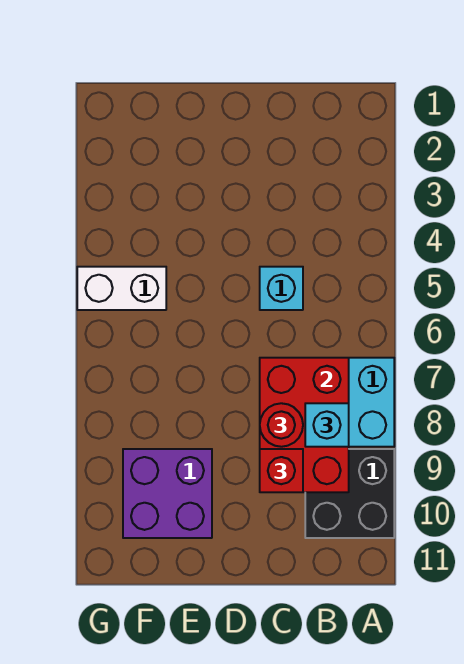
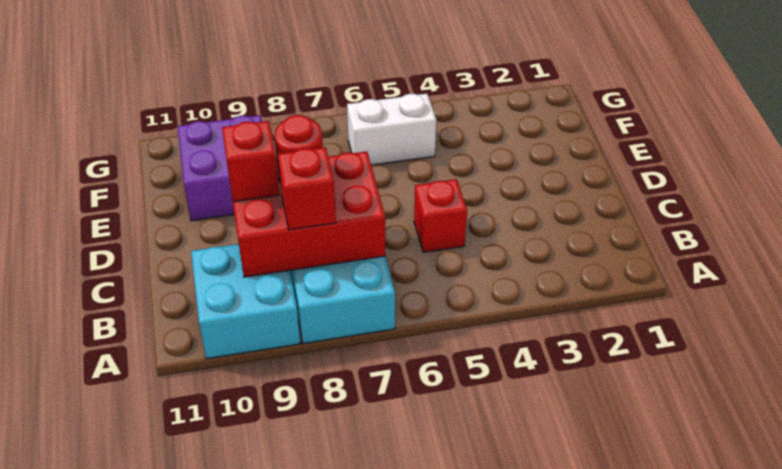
black 2x2 brick [305,449,394,538] -> cyan 2x2 brick [191,244,300,359]
cyan 1x1 brick [305,403,349,447] -> red 1x1 brick [278,147,336,230]
cyan 1x1 brick [260,267,303,310] -> red 1x1 brick [414,179,467,252]
white 1x2 brick [77,267,166,310] -> white 1x2 brick turned to [347,94,436,165]

